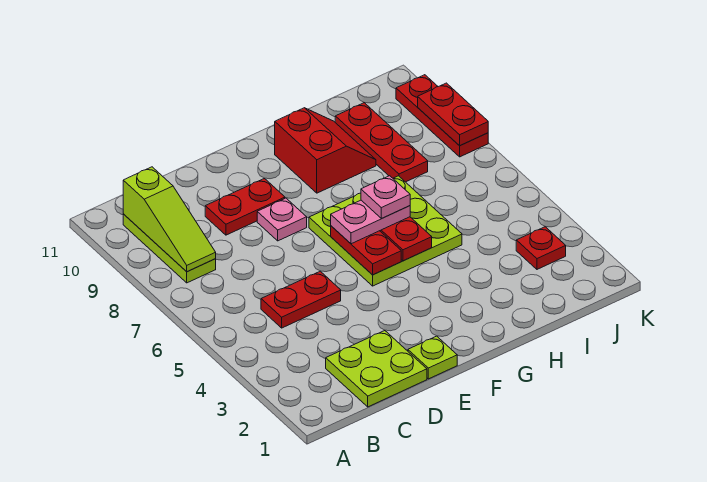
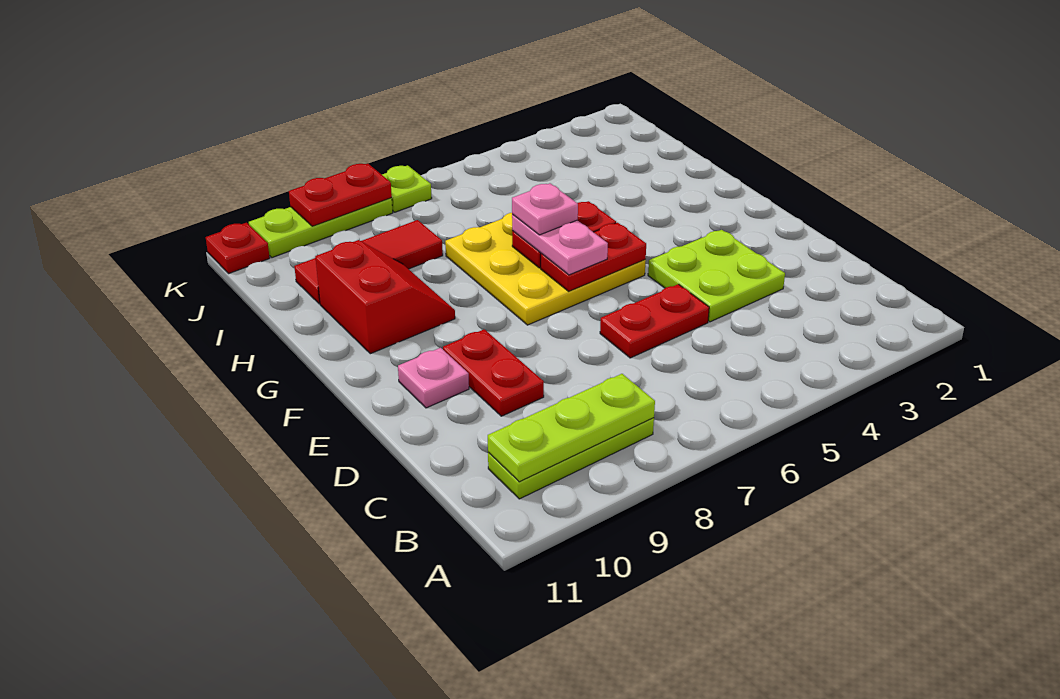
lime 1x3 slope [123,167,216,272] -> lime 1x3 plate [488,374,655,482]
lime 2x2 plate [326,331,427,407] -> lime 2x2 plate moved to [648,230,785,322]
red 1x2 plate [261,271,341,328] -> red 1x2 plate turned to [600,284,709,358]
lime 1x1 plate [408,336,457,379] -> lime 1x1 plate moved to [382,165,432,212]
pink 1x1 plate [257,198,307,241] -> pink 1x1 plate moved to [398,348,469,408]
lime 3x3 plate [309,176,462,286] -> yellow 3x3 plate [445,213,646,325]
red 2x2 slope [275,108,376,193] -> red 2x2 slope turned to [315,240,455,354]
red 1x3 plate [335,103,428,182] -> red 1x3 tile [294,220,443,304]
red 1x1 plate [516,227,566,269] -> red 1x1 plate moved to [206,223,270,274]
red 1x3 plate [396,75,488,157] -> lime 1x3 plate [249,198,393,258]

